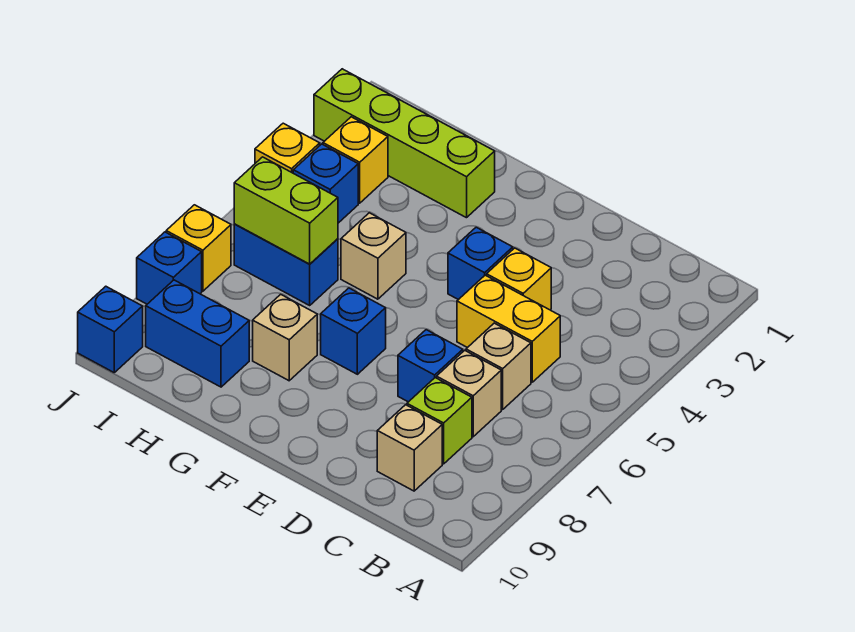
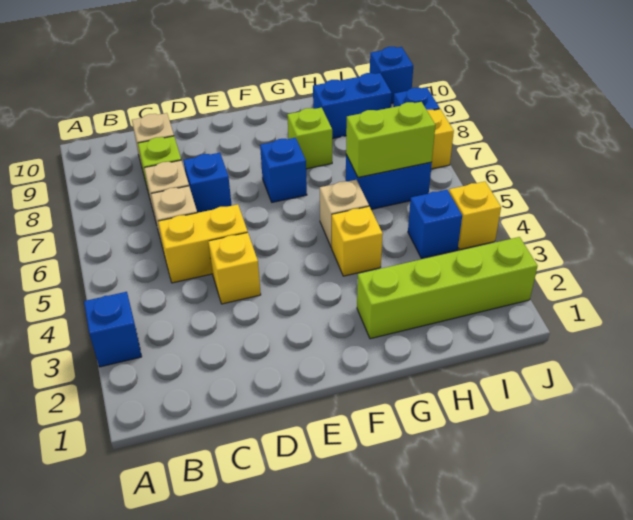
blue 1x1 brick [448,227,513,300] -> blue 1x1 brick moved to [84,292,142,367]
tan 1x1 brick [253,294,317,381] -> lime 1x1 brick [287,108,332,169]
yellow 1x1 brick [323,117,388,203] -> yellow 1x1 brick moved to [332,207,383,276]

